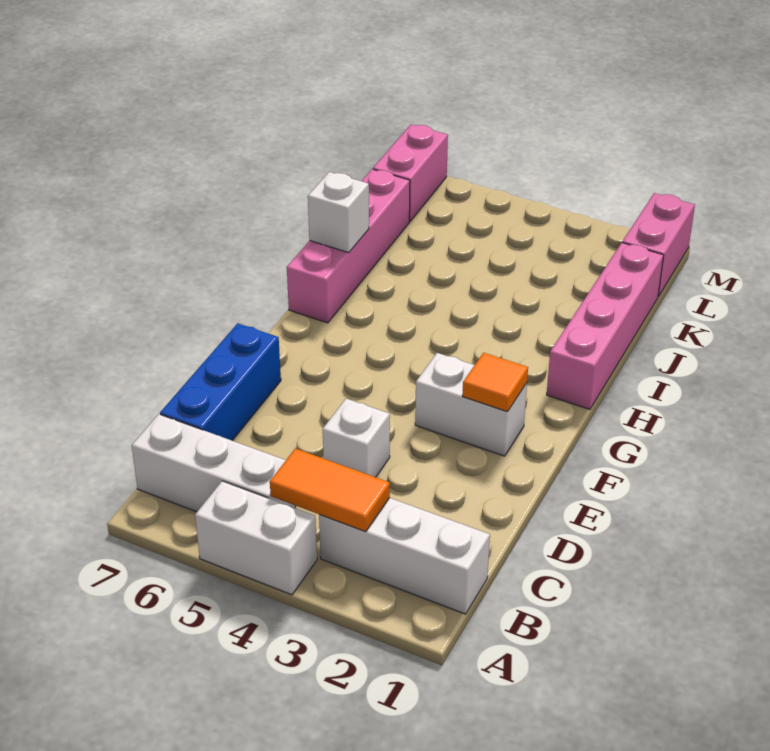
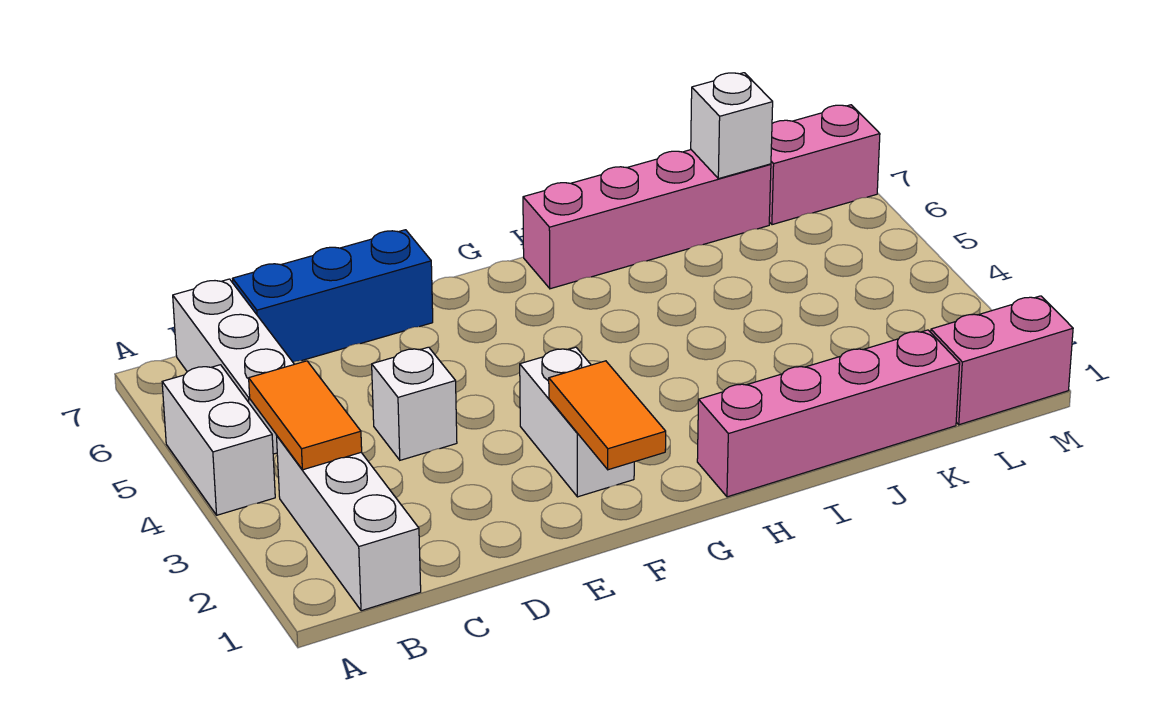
orange 1x1 tile [462,353,528,412] -> orange 1x2 tile [549,361,666,470]
white 1x1 brick [308,172,369,253] -> white 1x1 brick moved to [691,73,773,179]

